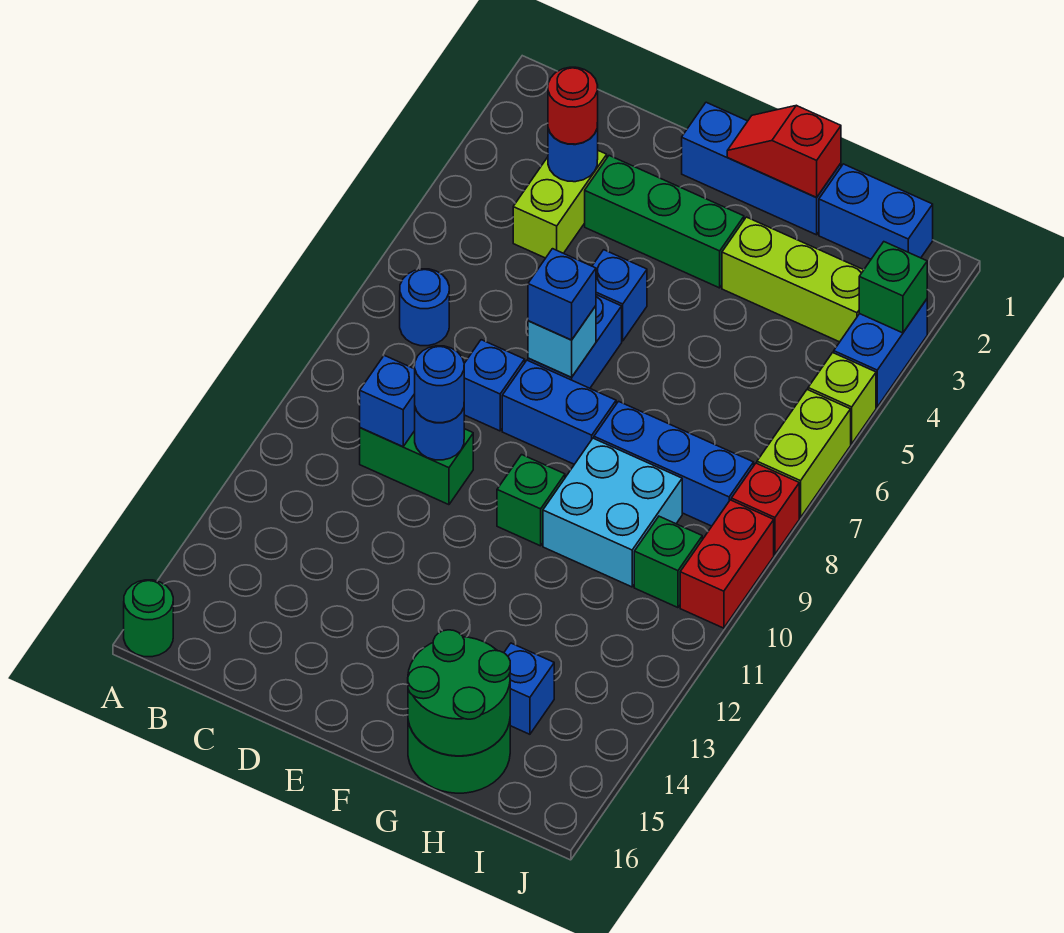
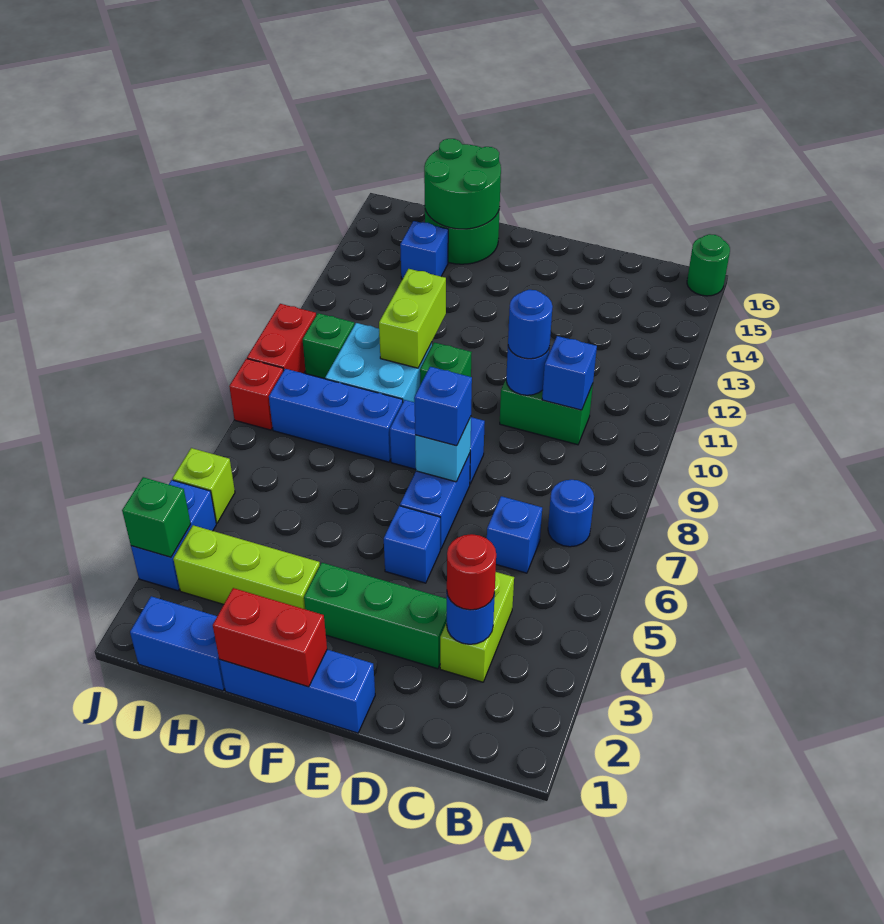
blue 1x1 brick [464,340,525,431] -> blue 1x1 brick moved to [487,496,542,573]
red 1x2 slope [727,105,841,198] -> red 1x2 brick [213,588,327,687]
lime 1x2 brick [757,390,851,518] -> lime 1x2 brick moved to [379,269,446,368]

